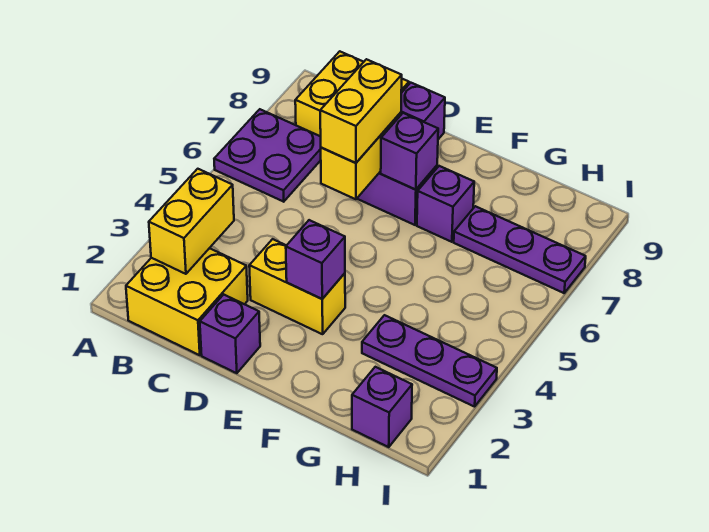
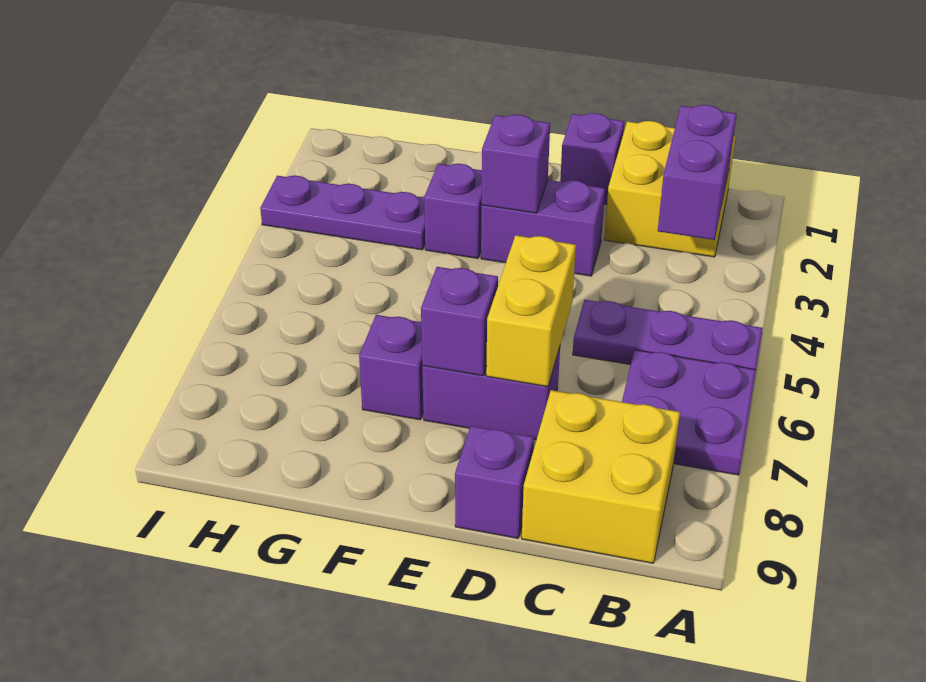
yellow 1x2 brick [149,169,234,274] -> purple 1x2 brick [658,105,737,240]
yellow 1x2 brick [249,239,345,334] -> purple 1x2 brick [481,180,605,276]
yellow 1x2 brick [320,59,402,163] -> none
purple 1x3 plate [454,206,586,293] -> purple 1x3 plate moved to [573,300,763,369]
purple 1x1 brick [352,367,412,447] -> purple 1x1 brick moved to [424,164,482,258]

